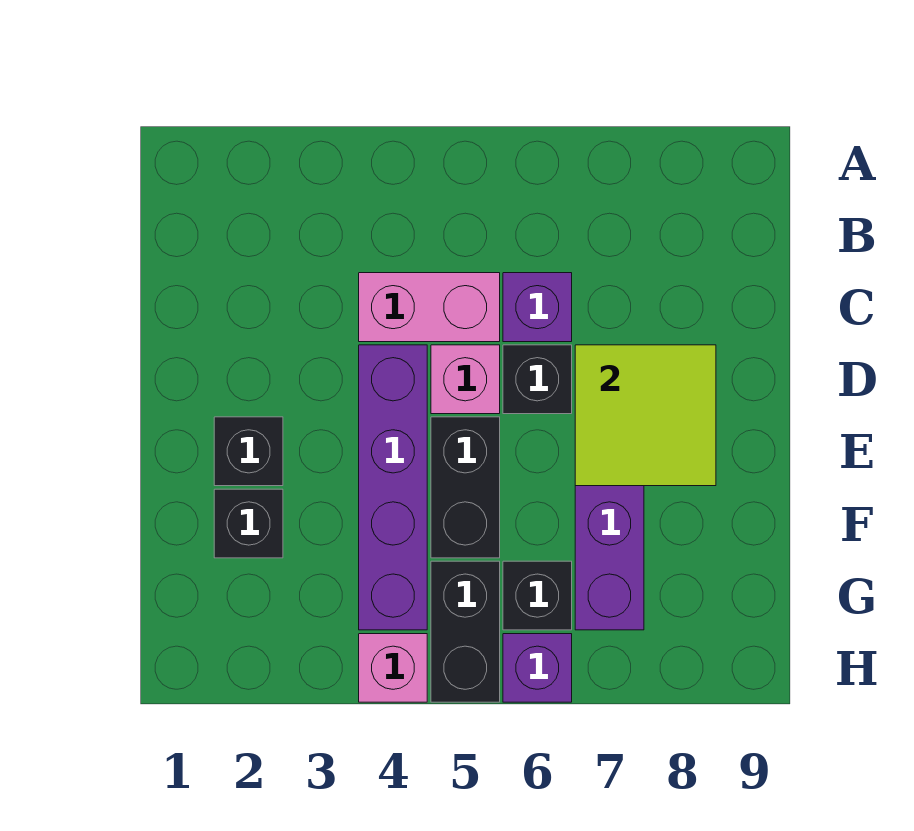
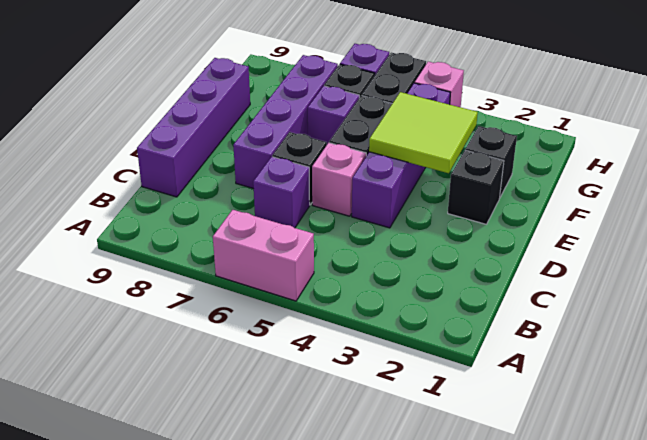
pink 1x2 brick [359,273,500,342] -> pink 1x2 brick moved to [213,210,314,301]
none -> purple 1x4 brick [137,58,250,197]
lime 2x2 tile [575,345,716,486] -> lime 2x2 tile moved to [369,92,478,173]
none -> purple 1x1 brick [308,86,359,144]

